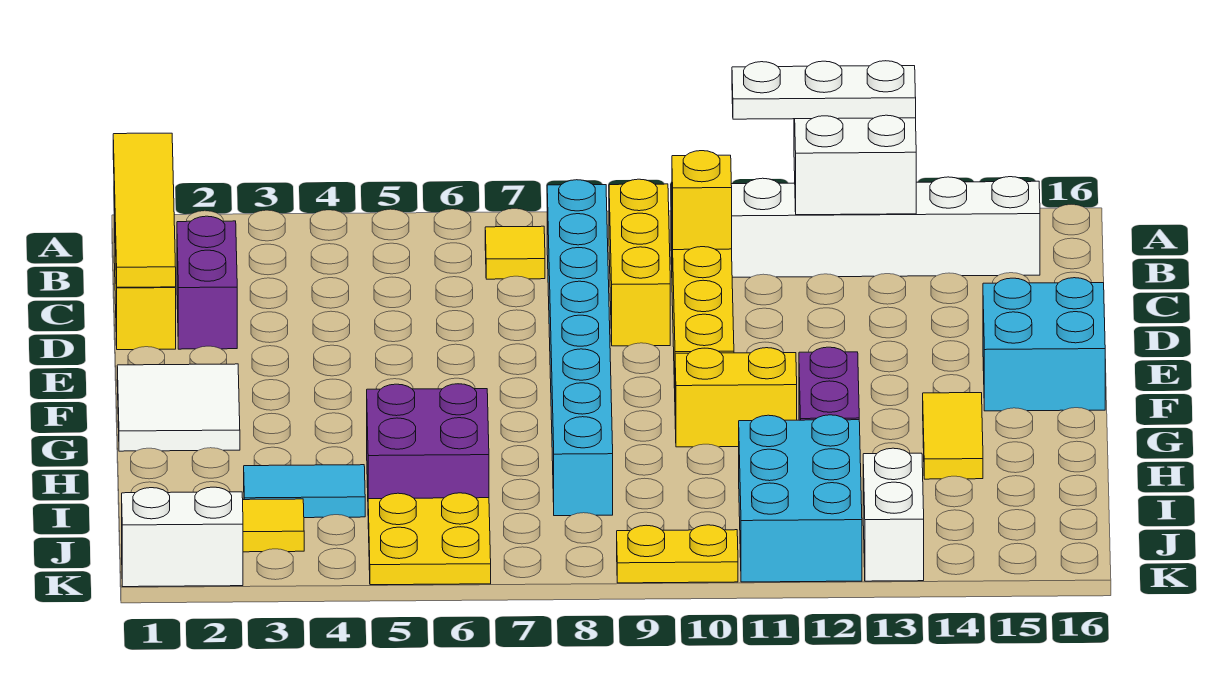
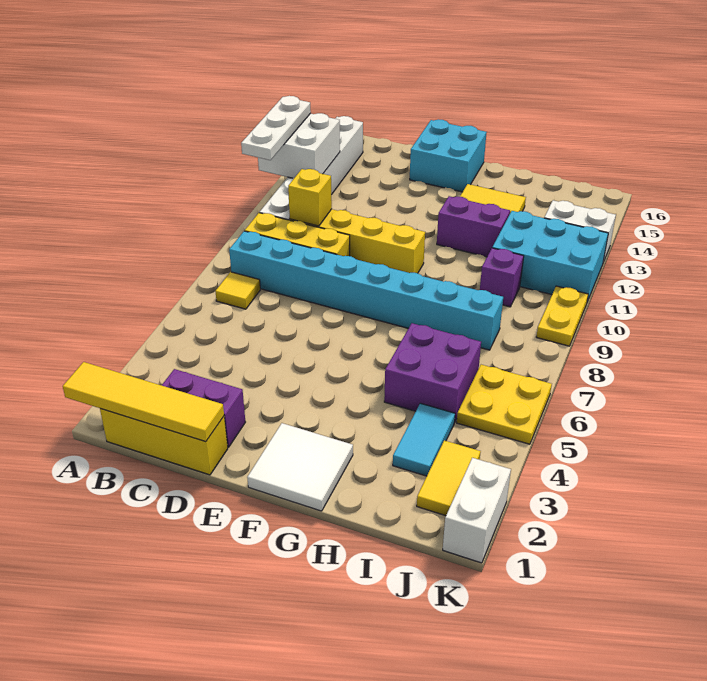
yellow 1x2 brick [675,348,797,447] -> none
none -> purple 1x1 brick [480,248,524,307]

